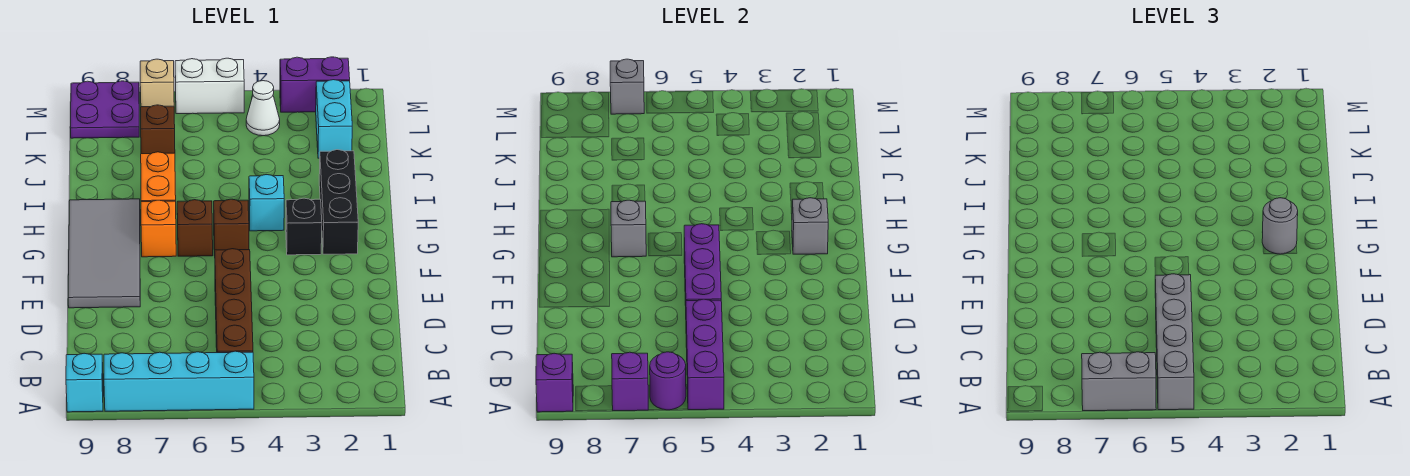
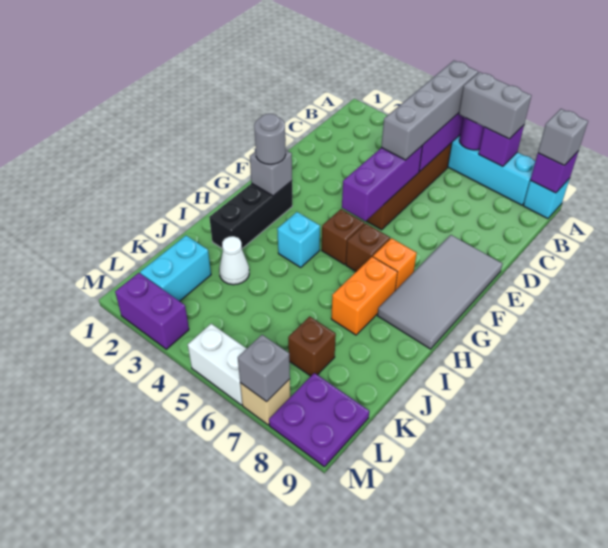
black 1x1 brick [286,198,322,255] -> none
grey 1x1 brick [611,200,646,257] -> grey 1x1 brick moved to [538,109,588,165]
white 1x1 cone [246,81,280,136] -> white 1x1 cone moved to [219,236,249,285]

